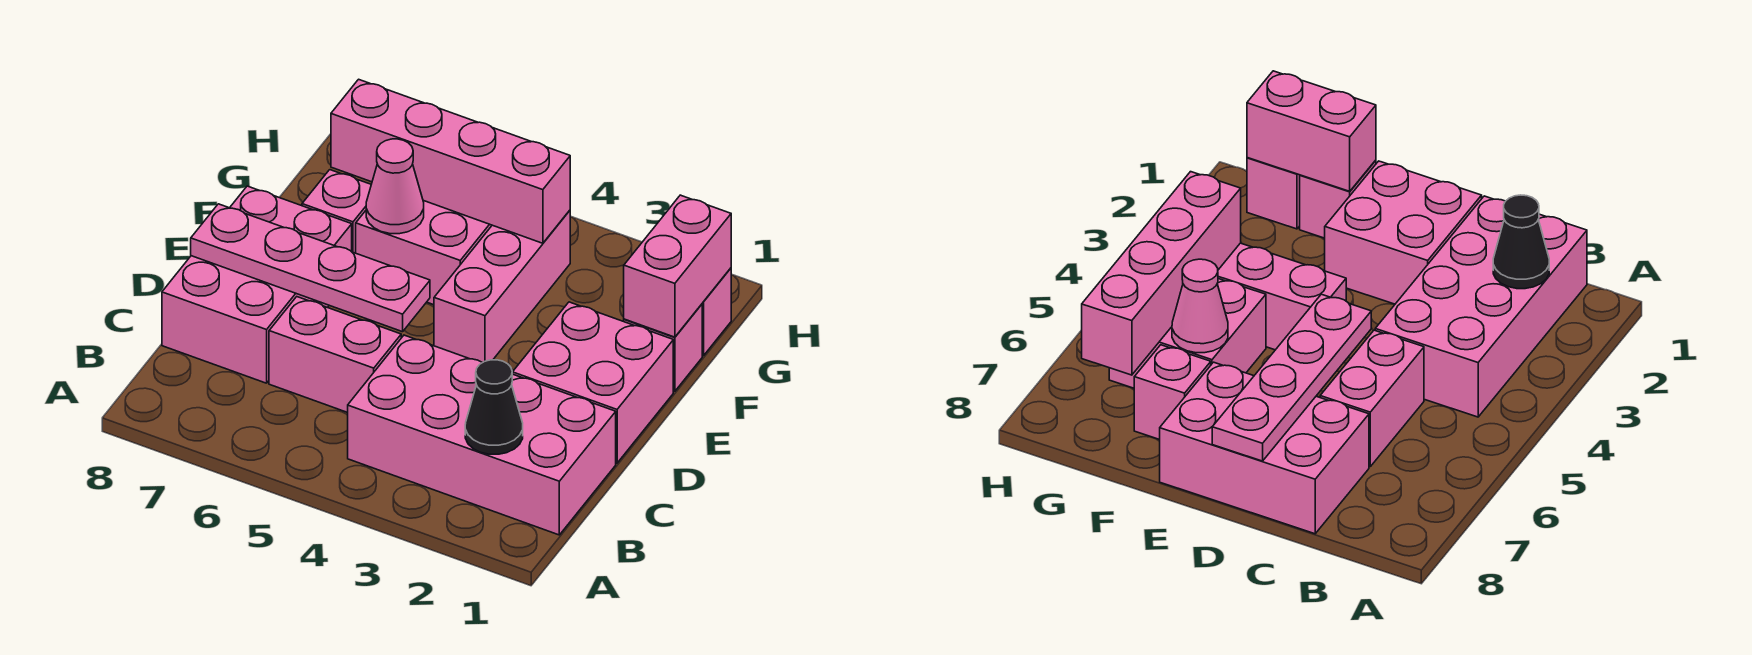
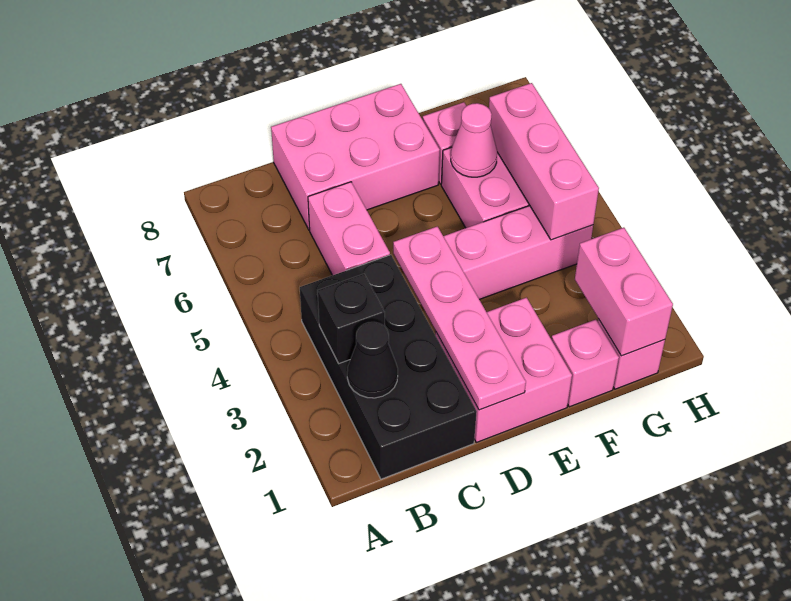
pink 2x4 brick [348,335,616,535] -> black 2x4 brick [300,255,477,479]
none -> black 1x1 brick [318,274,385,363]
pink 1x4 plate [191,204,430,332] -> pink 1x4 plate moved to [393,226,526,410]
pink 1x2 brick [624,195,731,337] -> pink 1x2 brick turned to [575,228,673,356]
pink 1x4 brick [331,79,570,243] -> pink 1x3 brick [489,83,599,240]

